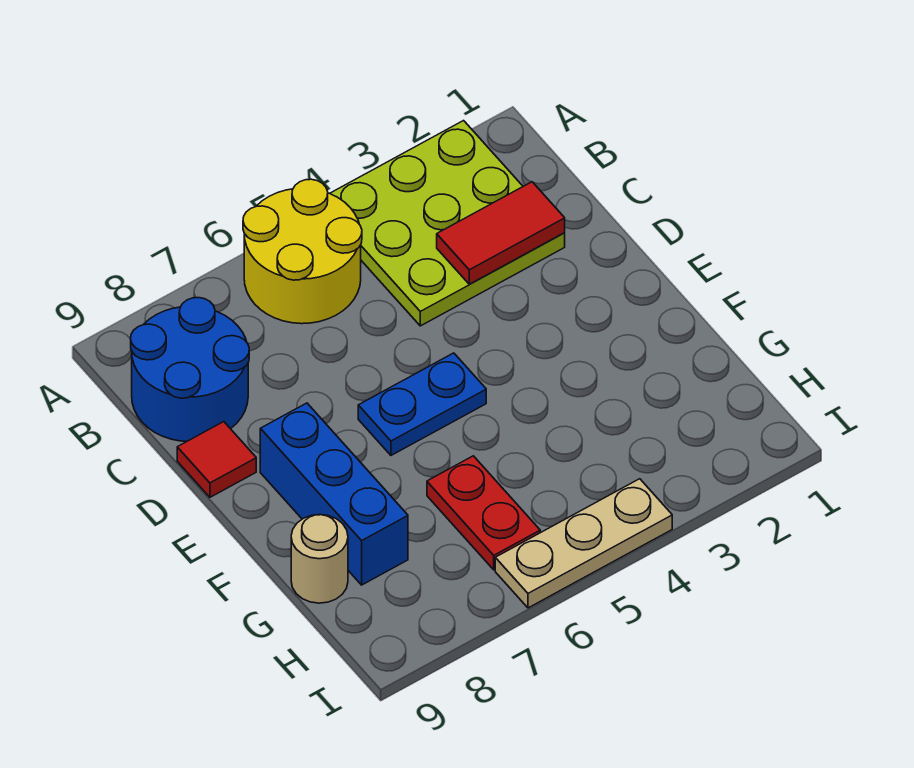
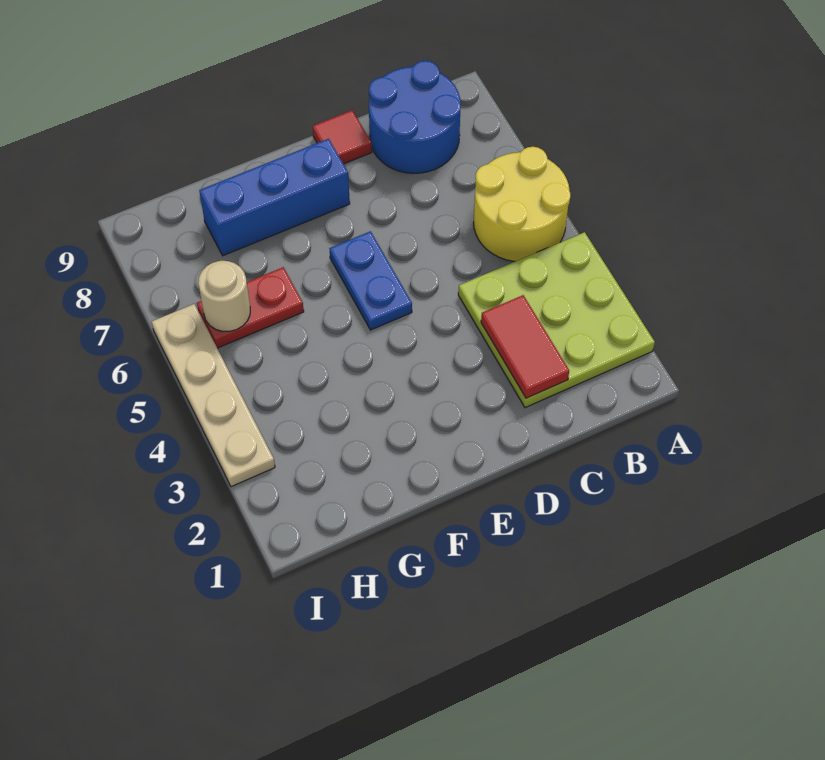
tan 1x1 round brick [291,515,348,603] -> tan 1x1 round brick moved to [198,261,250,331]
tan 1x3 plate [495,479,672,608] -> tan 1x4 plate [152,304,275,487]

